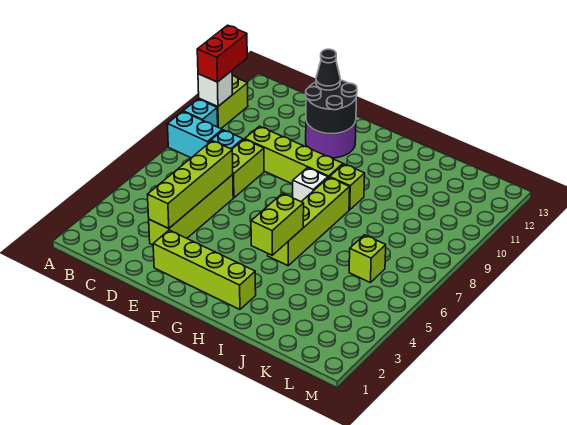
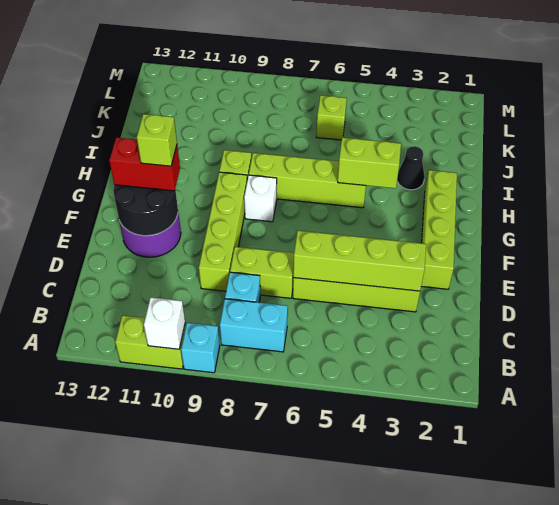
cyan 1x2 brick [168,112,222,158] -> cyan 1x2 brick turned to [220,299,288,352]
red 1x2 brick [197,25,247,82] -> red 1x2 brick moved to [109,138,180,191]
black 1x1 cone [316,49,340,90] -> black 1x1 cone moved to [397,146,425,190]
none -> lime 1x1 brick [137,114,177,166]

